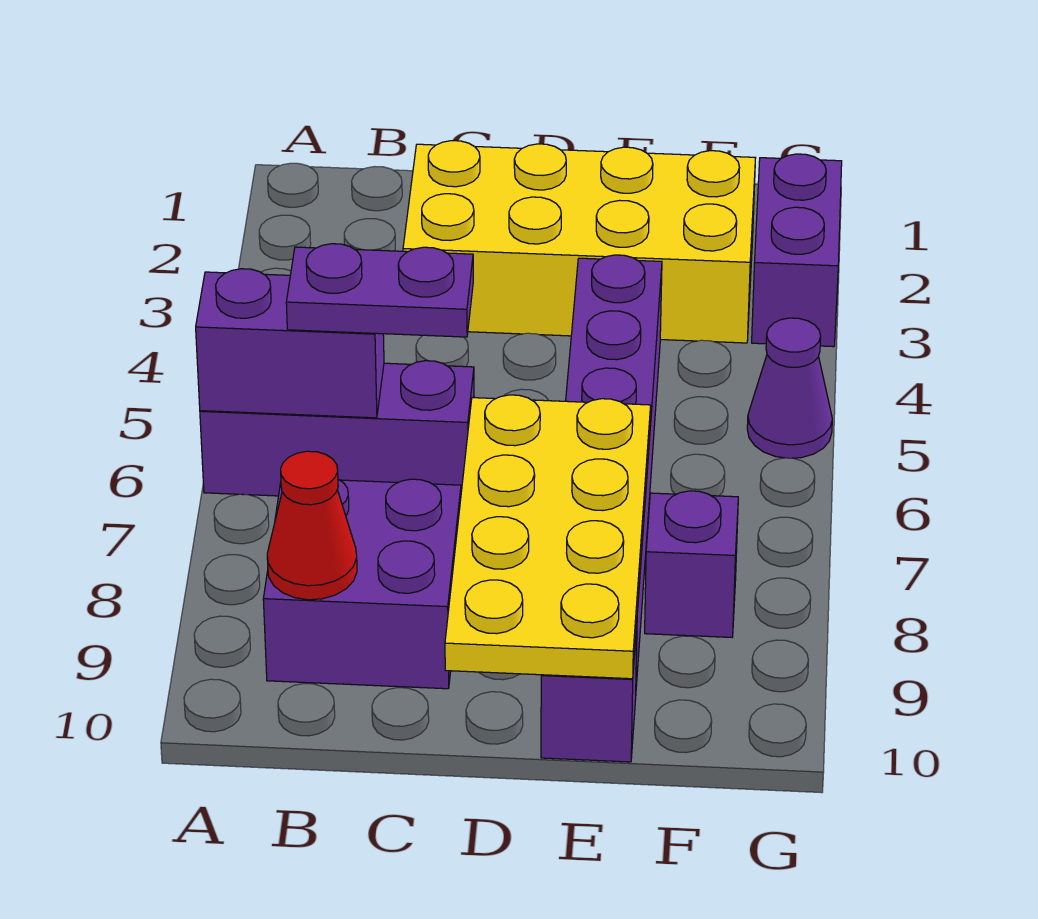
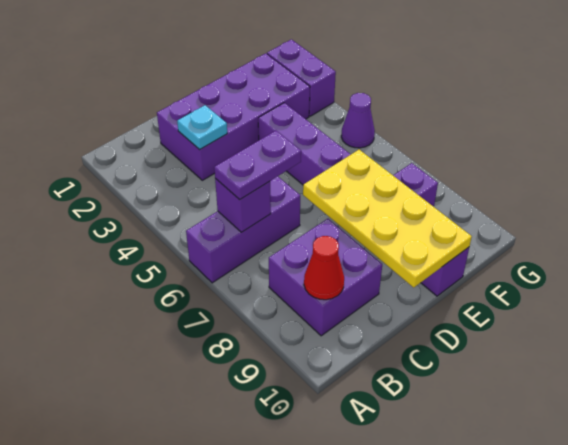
purple 1x2 brick [196,269,384,418] -> purple 1x1 brick [215,179,271,232]
yellow 2x4 brick [403,141,755,343] -> purple 2x4 brick [157,53,310,180]
none -> cyan 1x1 plate [177,105,227,150]

